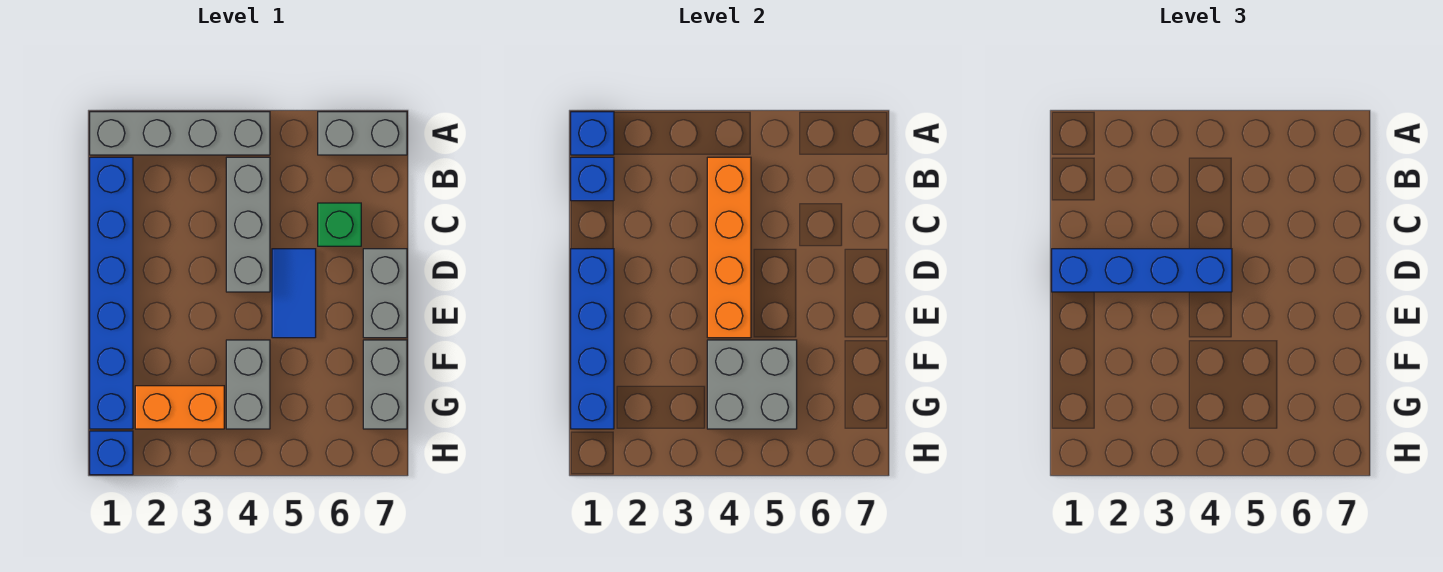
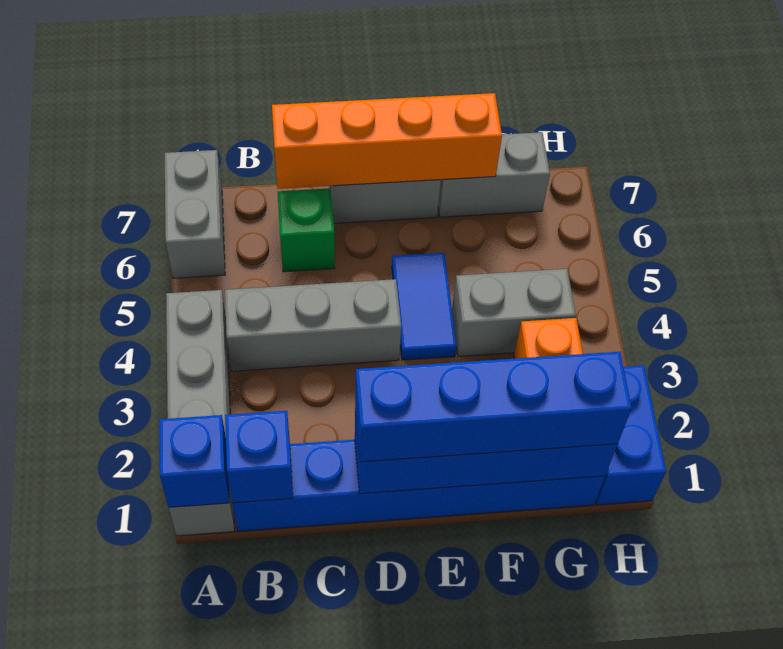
orange 1x4 brick [707,157,751,338] -> orange 1x4 brick moved to [272,93,502,189]
blue 1x4 brick [1052,249,1232,292] -> blue 1x4 brick turned to [355,352,632,462]
blue 1x2 tile [272,249,316,338] -> blue 1x2 tile turned to [392,253,457,360]
grey 2x2 brick [707,340,797,429] -> none
blue 1x1 brick [90,431,133,475] -> blue 1x2 brick [596,365,666,505]

